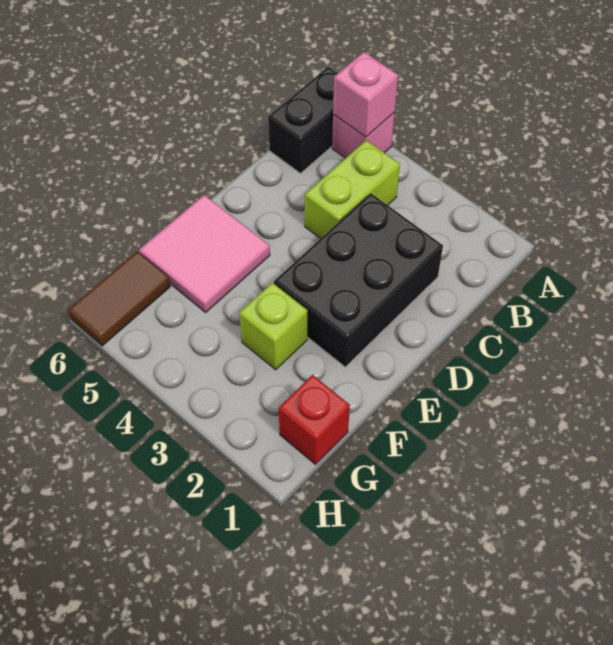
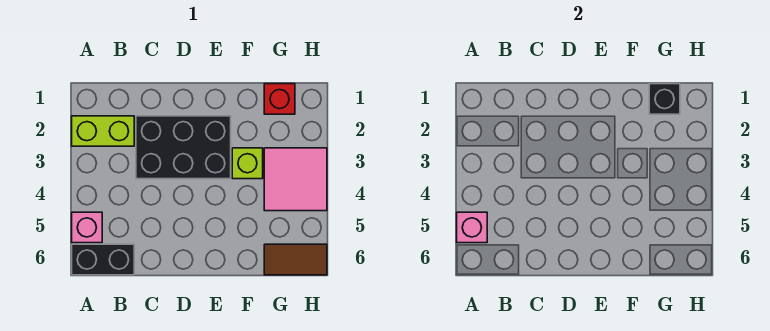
lime 1x2 brick [305,140,400,239] -> lime 1x2 brick moved to [72,116,134,146]
pink 2x2 tile [139,195,270,312] -> pink 2x2 tile moved to [264,148,327,211]
none -> black 1x1 brick [649,84,680,114]

